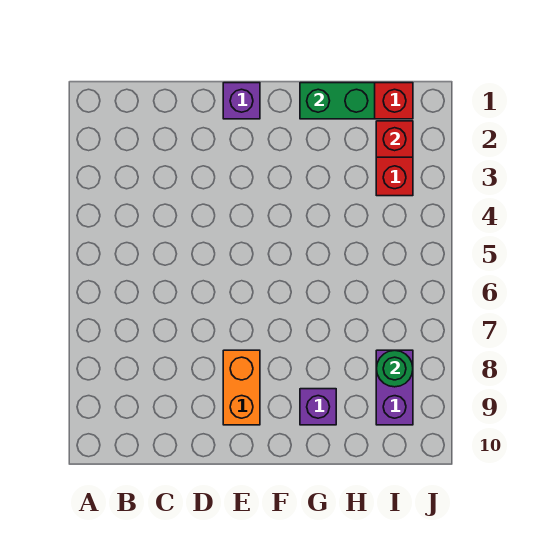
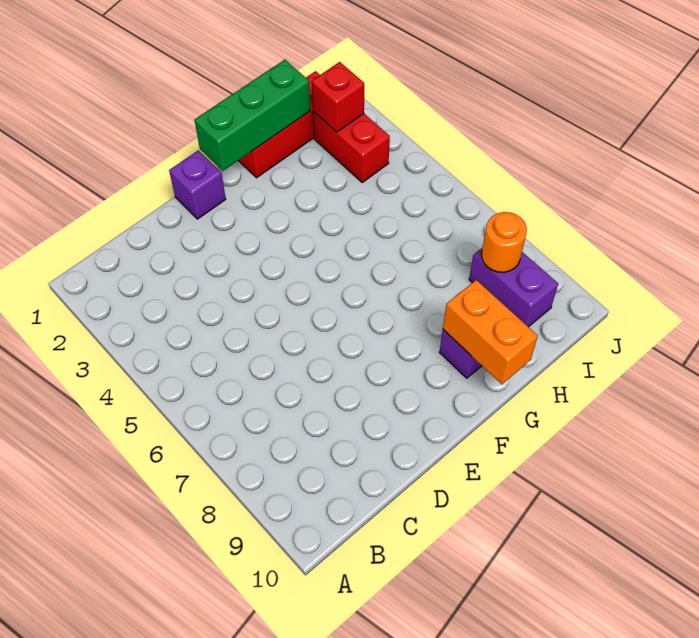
orange 1x2 brick [223,350,260,425] -> orange 1x2 brick moved to [443,280,538,384]
green 1x2 brick [300,83,375,119] -> green 1x3 brick [195,60,310,171]
green 1x1 round brick [376,350,413,387] -> orange 1x1 round brick [482,212,527,272]

